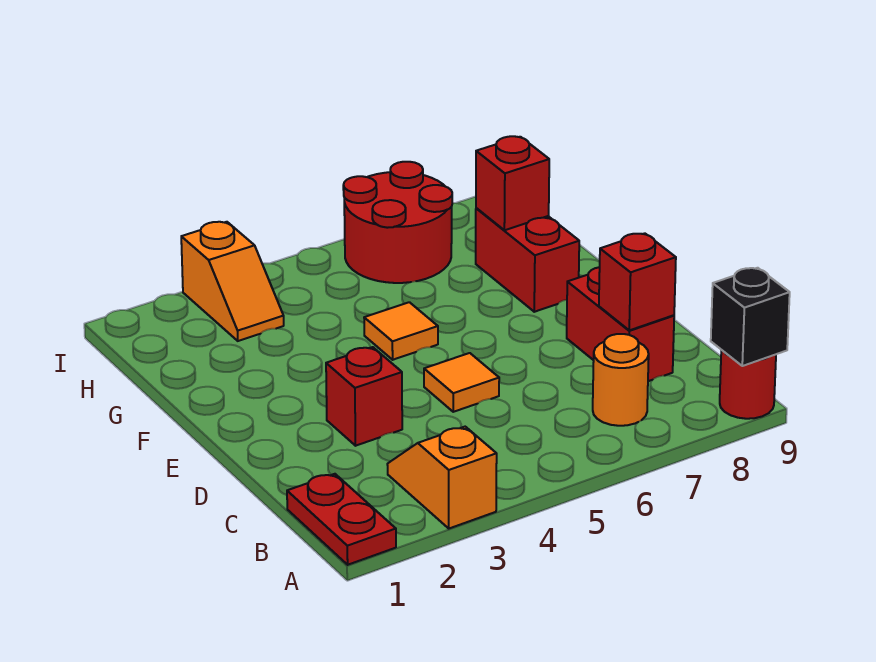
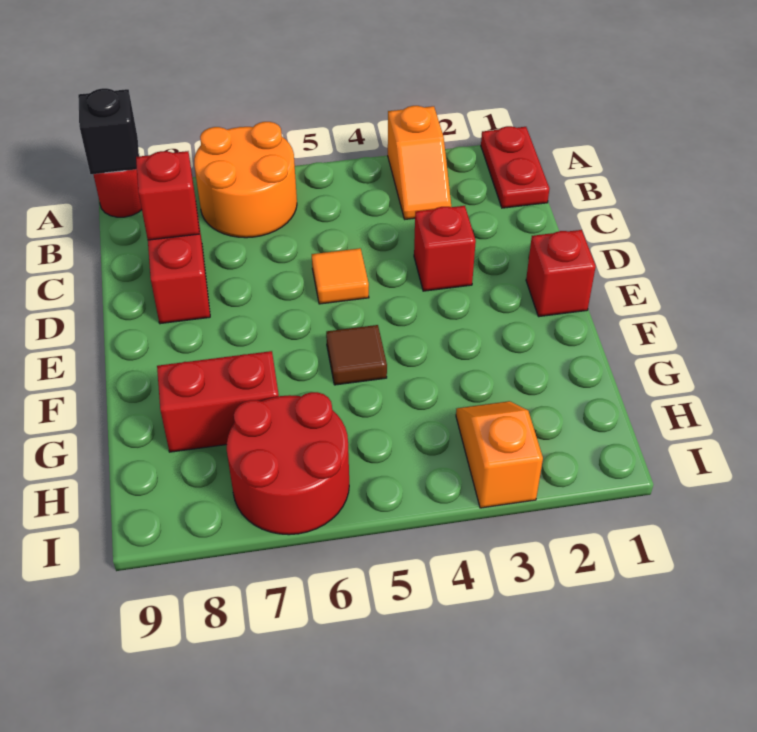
orange 1x1 round brick [593,334,649,426] -> orange 2x2 round brick [194,122,297,238]
orange 1x1 tile [364,302,438,360] -> brown 1x1 tile [326,325,387,385]
red 1x2 brick [476,208,579,312] -> red 1x2 brick turned to [157,351,279,452]
red 1x1 brick [476,136,549,230] -> red 1x1 brick moved to [526,230,596,317]

